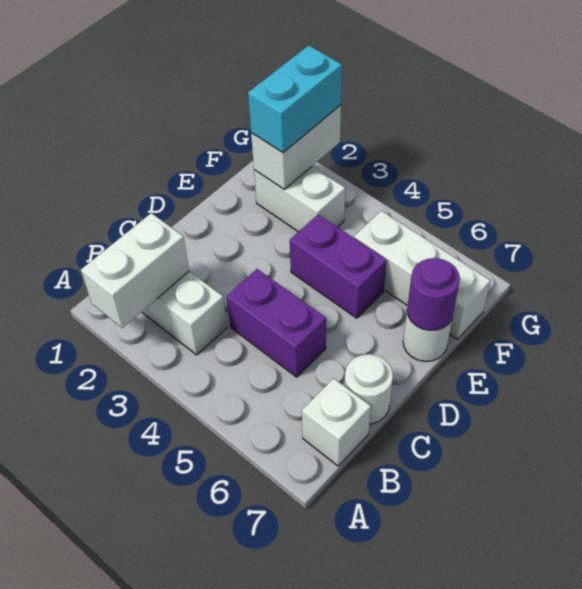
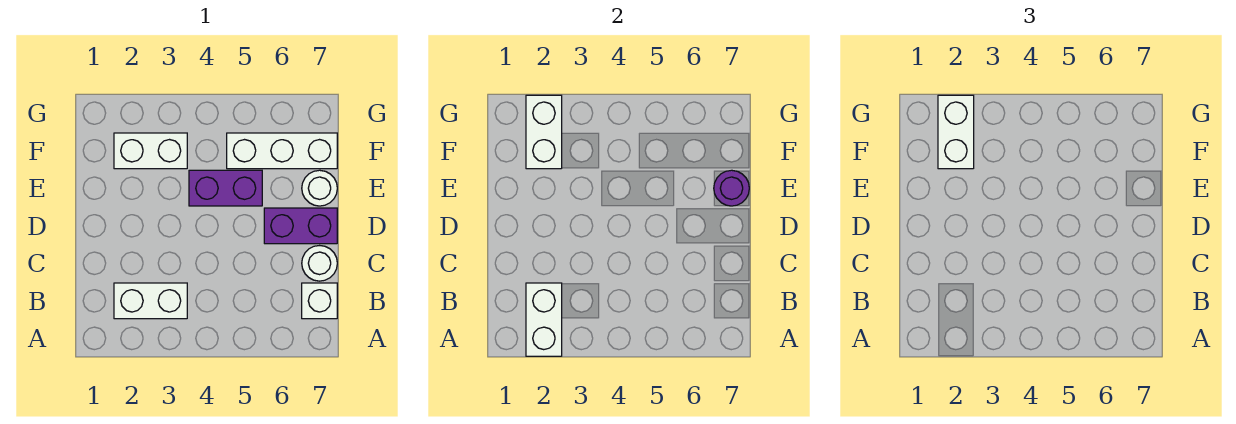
purple 1x2 brick [226,269,326,377] -> purple 1x2 brick moved to [264,208,337,244]
cyan 1x2 brick [248,45,342,153] -> white 1x2 brick [938,95,974,169]

